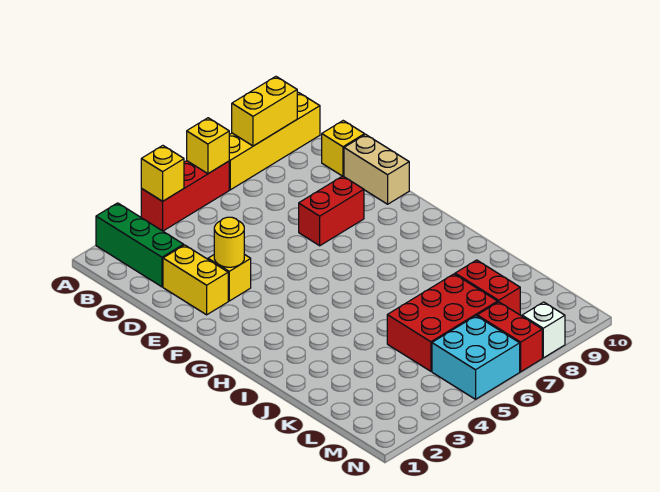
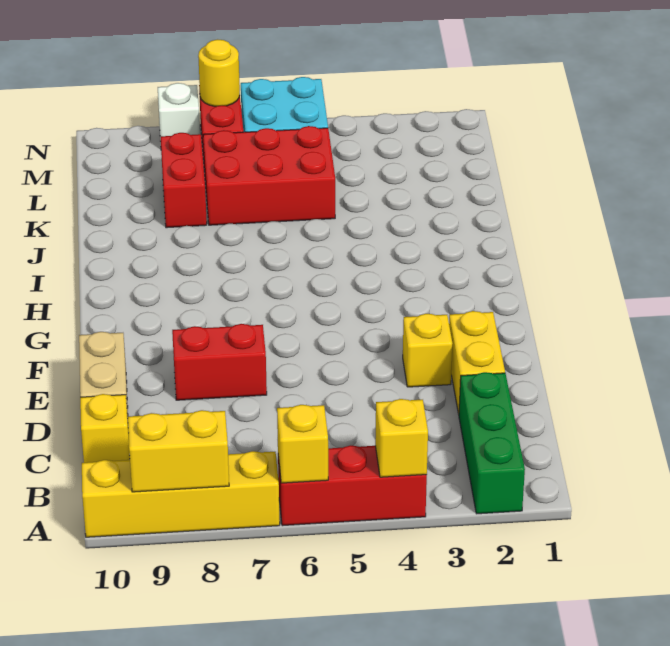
yellow 1x1 round brick [214,217,244,267] -> yellow 1x1 round brick moved to [198,39,240,106]

